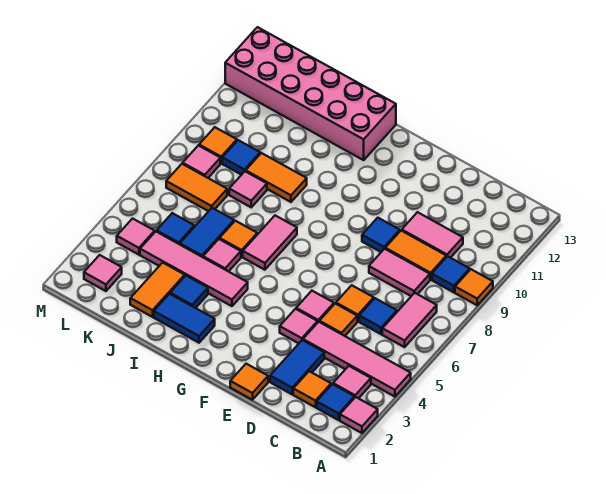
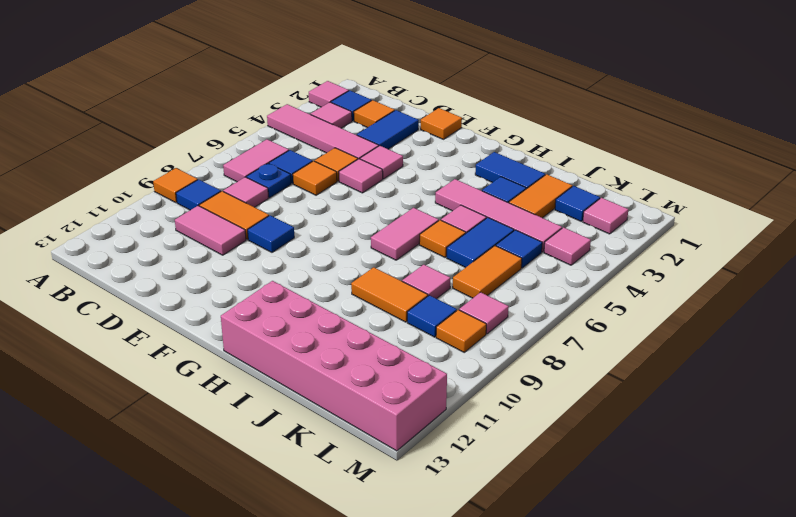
none -> blue 1x1 plate [246,164,291,198]
pink 1x2 tile [369,249,430,296] -> pink 1x1 tile [223,177,269,207]
none -> blue 1x1 tile [555,186,600,221]
orange 1x2 tile [166,164,227,211] -> orange 1x2 tile turned to [453,246,522,298]

